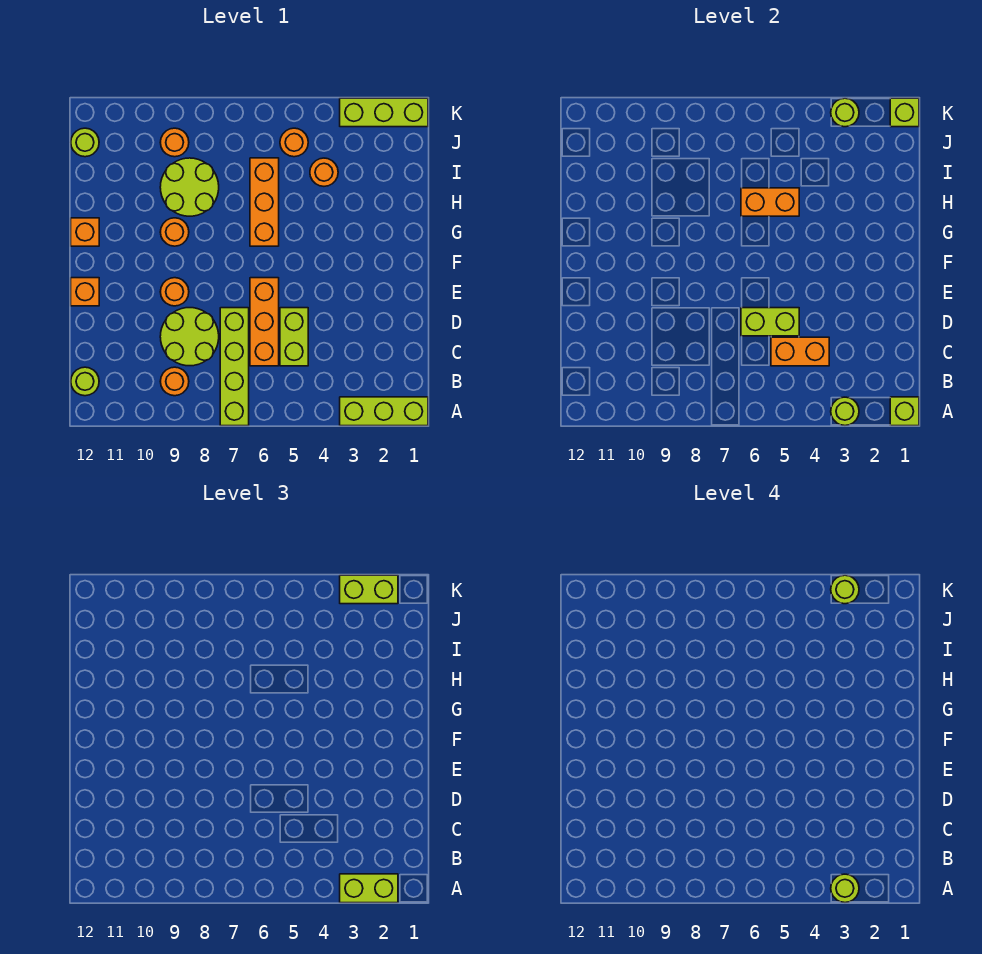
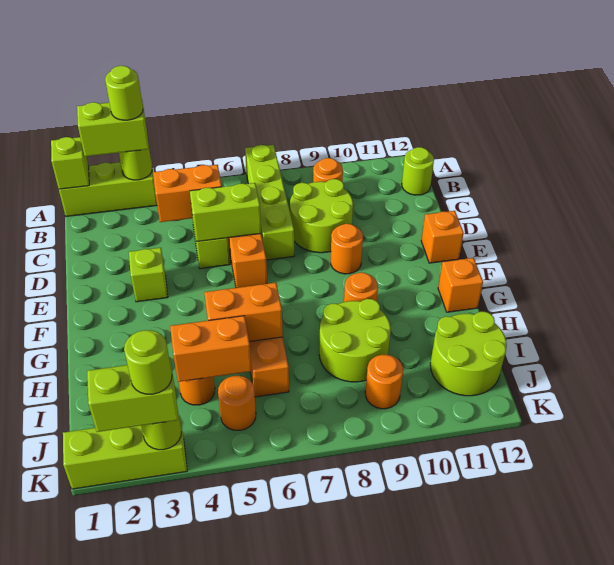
none -> orange 1x2 brick [170,316,251,382]
lime 1x1 round brick [71,128,99,157] -> lime 2x2 round brick [430,312,507,396]
lime 1x1 brick [890,98,919,127] -> lime 1x1 brick moved to [129,248,168,302]

